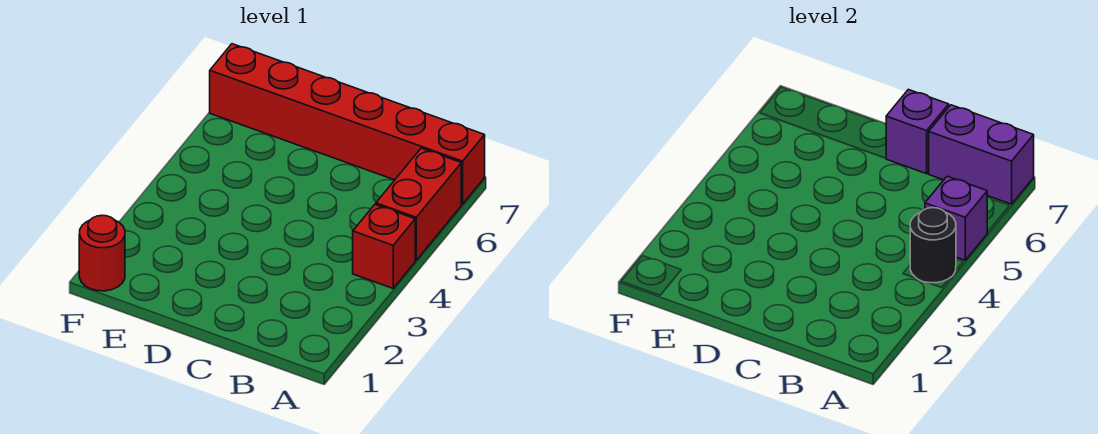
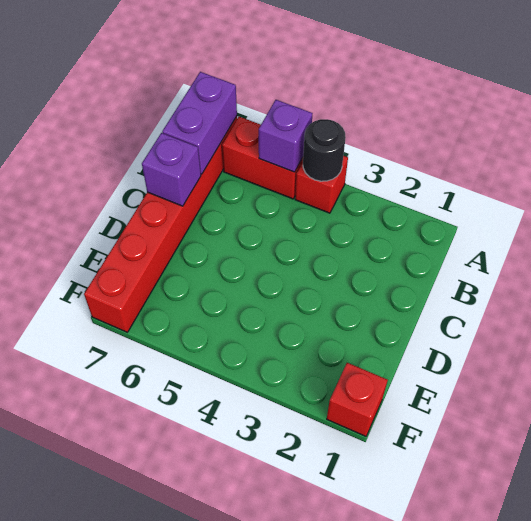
red 1x1 round brick [79,215,125,291] -> red 1x1 brick [327,363,388,436]

